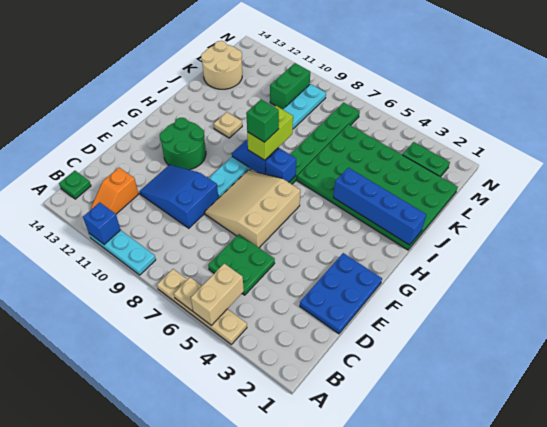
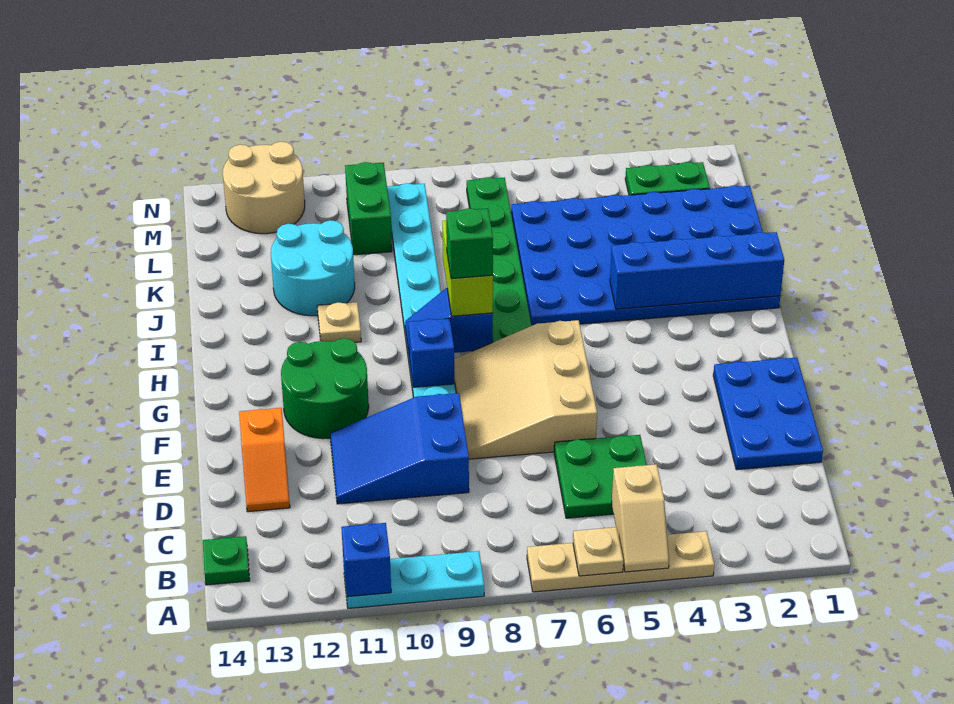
tan 1x2 brick [191,264,244,326] -> tan 1x2 slope [612,464,669,572]
orange 1x2 slope [91,168,138,214] -> orange 1x2 slope moved to [239,408,290,512]
blue 1x1 brick [266,148,296,182] -> blue 1x1 brick moved to [408,318,455,387]
green 4x6 plate [297,124,458,250] -> blue 4x6 plate [511,186,780,326]
none -> cyan 2x2 round brick [271,220,355,316]
tan 2x2 round brick [201,41,242,89] -> tan 2x2 round brick moved to [223,142,305,234]

